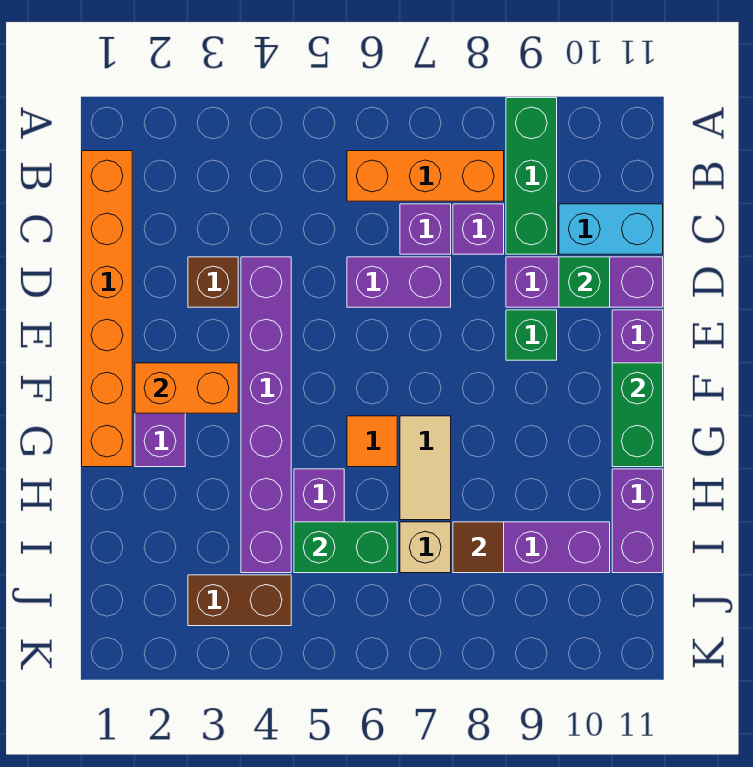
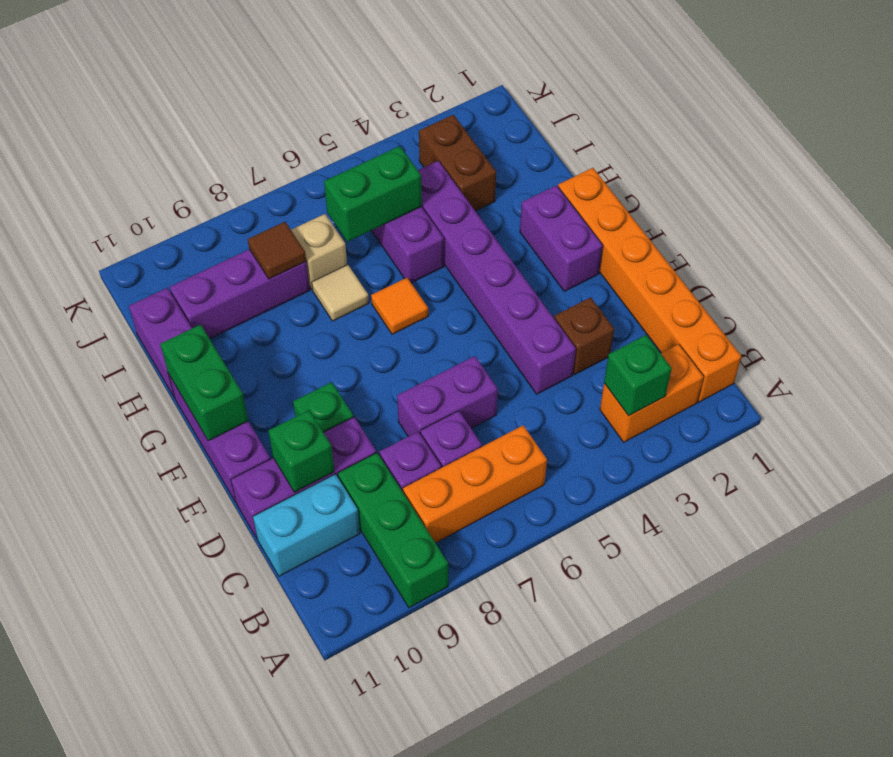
none -> green 1x1 brick [604,335,672,416]
orange 1x2 brick [135,363,238,413] -> orange 1x2 brick moved to [600,344,704,442]
tan 1x2 tile [400,416,451,520] -> tan 1x1 tile [312,265,369,321]
brown 1x2 brick [188,575,291,626] -> brown 1x2 brick turned to [419,115,496,211]

